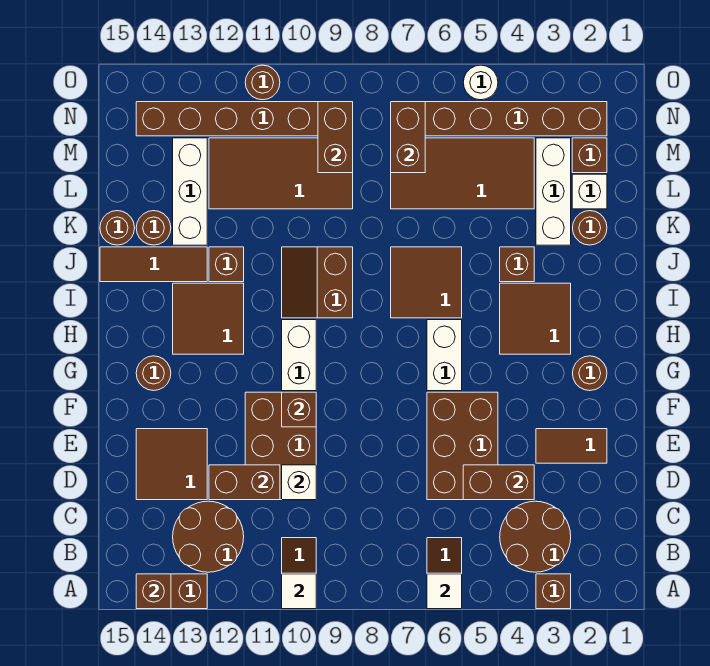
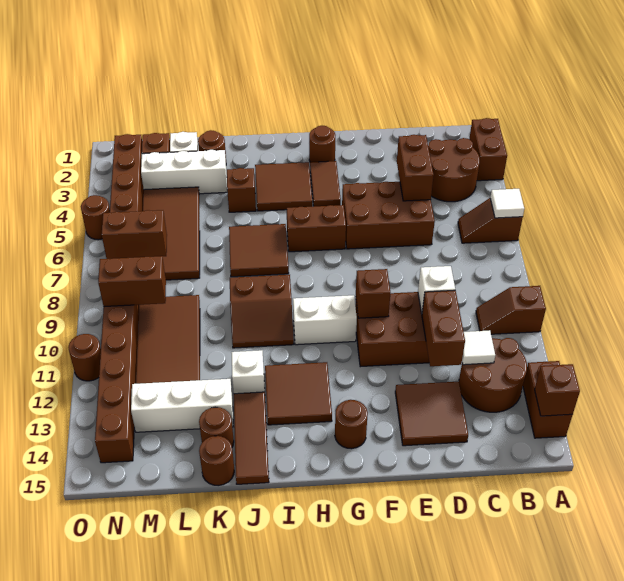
brown 1x1 brick [536,574,571,609] -> brown 1x2 brick [469,118,507,181]
white 1x1 tile [282,574,316,609] -> white 1x1 tile moved to [462,330,495,365]
brown 1x2 tile [536,429,607,463] -> brown 1x2 tile moved to [310,161,341,206]
white 1x2 brick [427,320,462,391] -> brown 1x2 brick [287,205,346,252]
brown 1x1 brick [209,247,244,282] -> white 1x1 brick [231,350,265,394]
white 1x1 round brick [463,65,498,100] -> brown 1x1 round brick [81,195,110,240]

